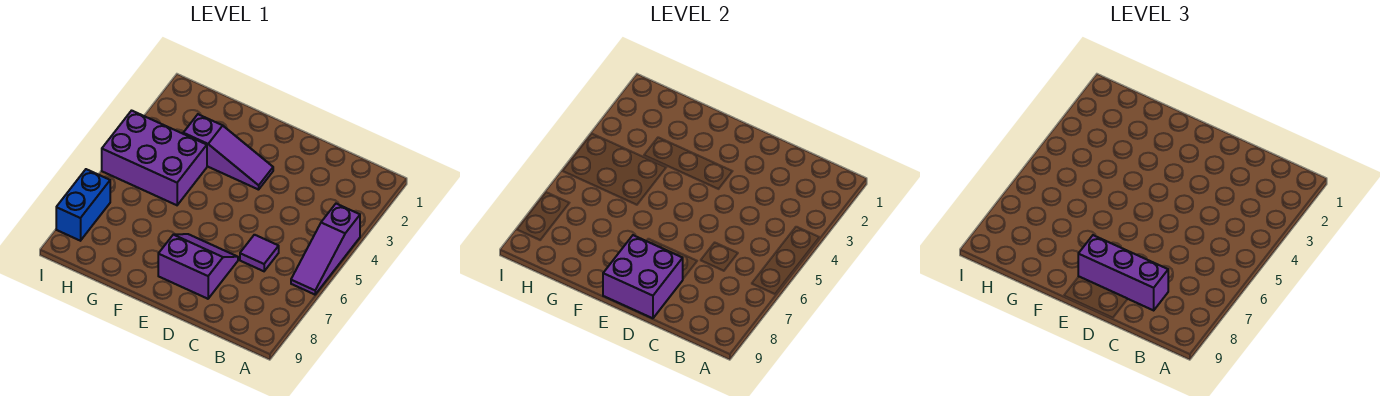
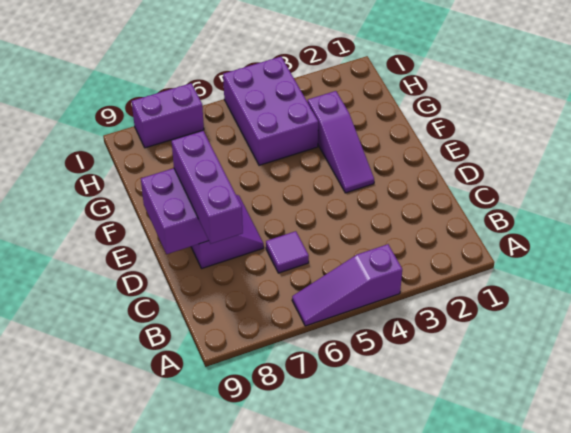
blue 1x2 brick [56,169,110,241] -> purple 1x2 brick [132,83,204,148]

